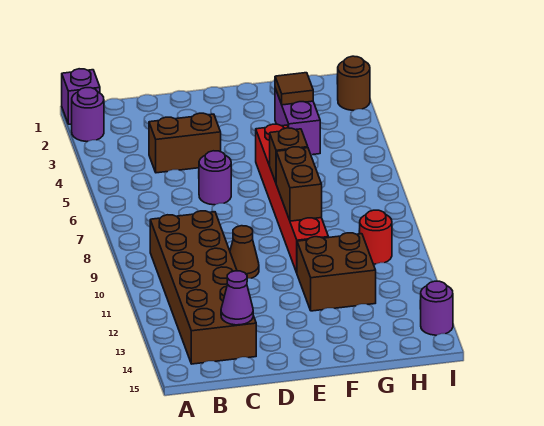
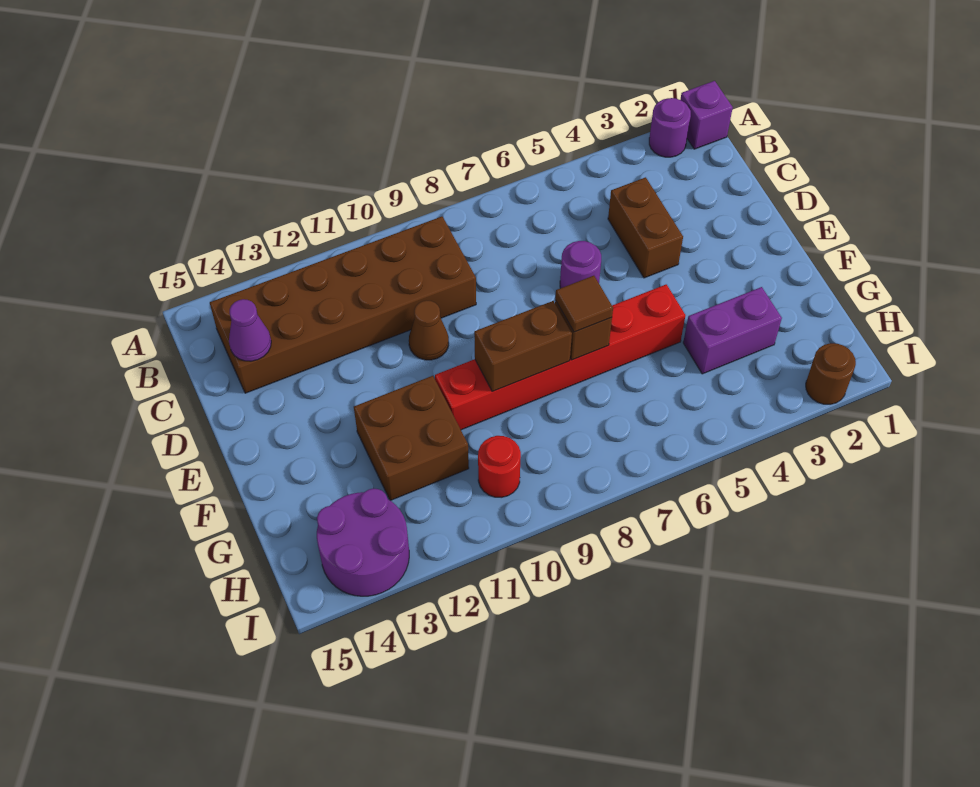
brown 1x1 tile [275,73,313,105] -> brown 1x1 tile moved to [555,276,613,332]
purple 1x1 round brick [421,281,453,335] -> purple 2x2 round brick [317,489,409,596]

